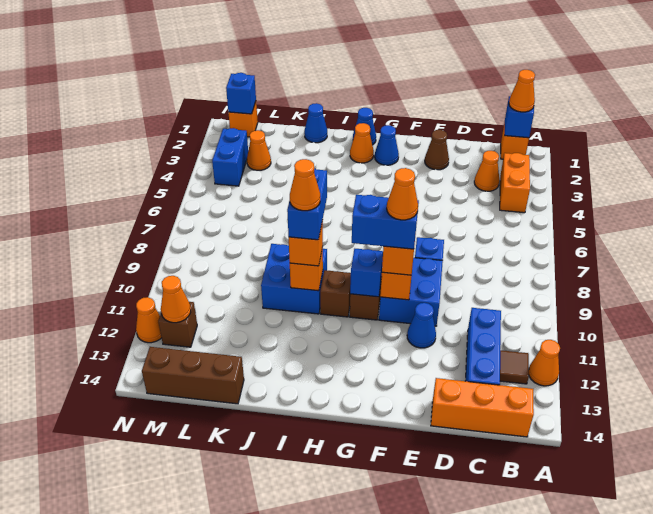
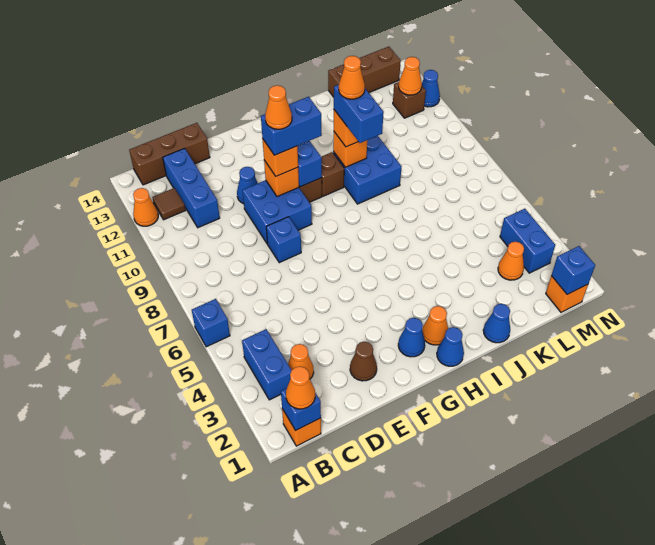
none -> blue 1x1 brick [192,299,230,347]
orange 1x2 brick [500,153,530,213] -> blue 1x2 brick [242,329,292,400]
orange 1x3 brick [431,378,534,437] -> brown 1x3 brick [129,123,210,185]
orange 1x1 cone [136,297,161,343] -> blue 1x1 cone [422,70,440,107]

